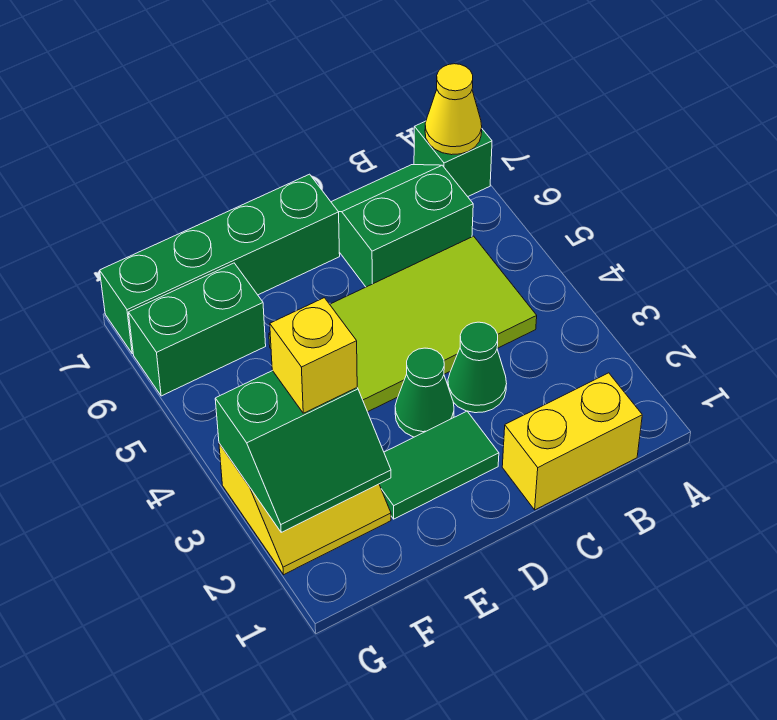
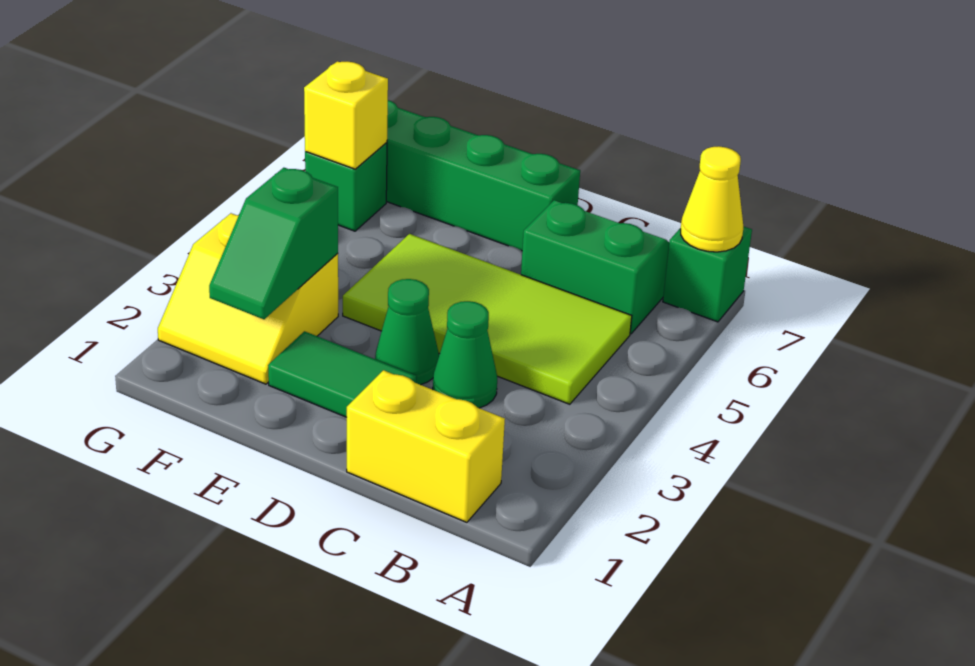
green 2x2 slope [215,371,391,532] -> green 1x2 slope [209,168,338,319]
yellow 1x1 brick [270,298,357,413] -> yellow 1x1 brick moved to [304,61,388,169]
green 1x2 brick [129,263,266,396] -> green 1x1 brick [305,143,387,231]

